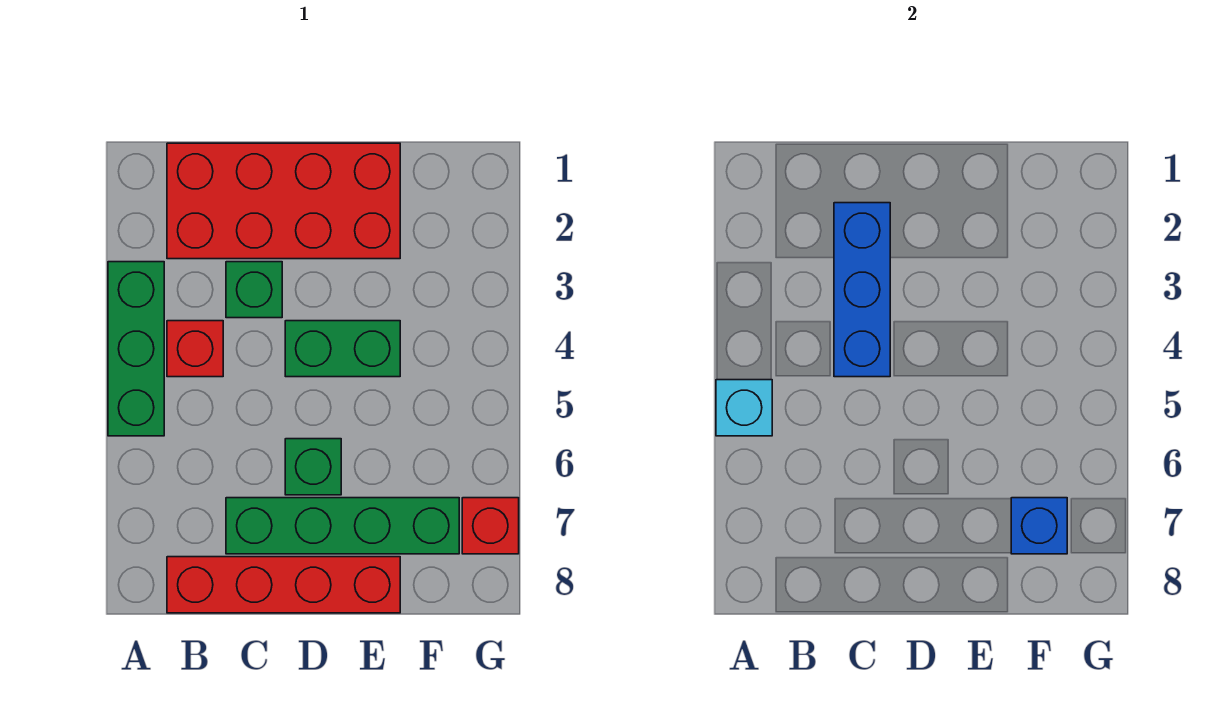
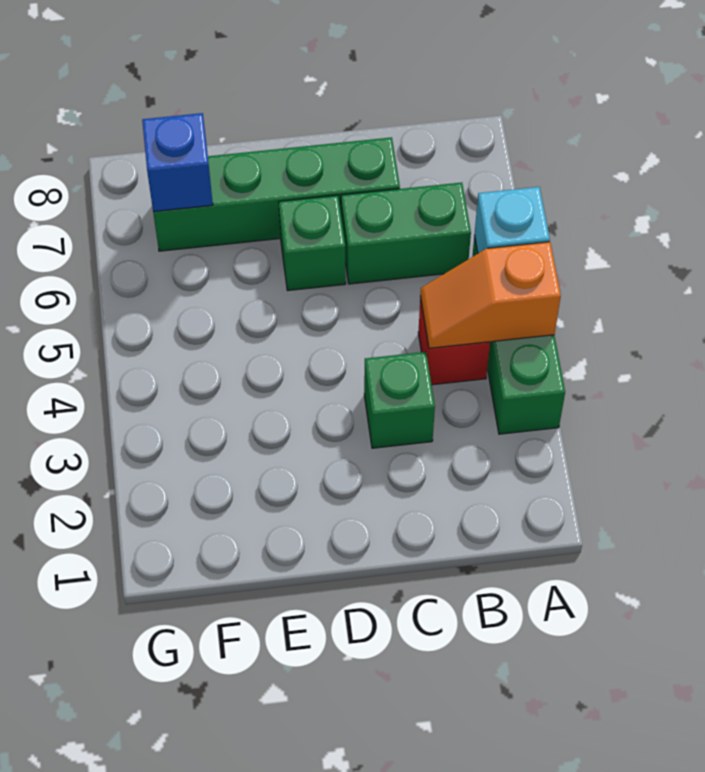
none -> orange 1x2 slope [420,242,561,348]
red 2x4 brick [167,143,400,259] -> none
red 1x4 brick [167,557,400,613] -> none
blue 1x3 brick [834,203,890,377] -> none
green 1x2 brick [285,321,400,377] -> green 1x2 brick moved to [341,182,471,284]
red 1x1 brick [462,498,519,554] -> none

